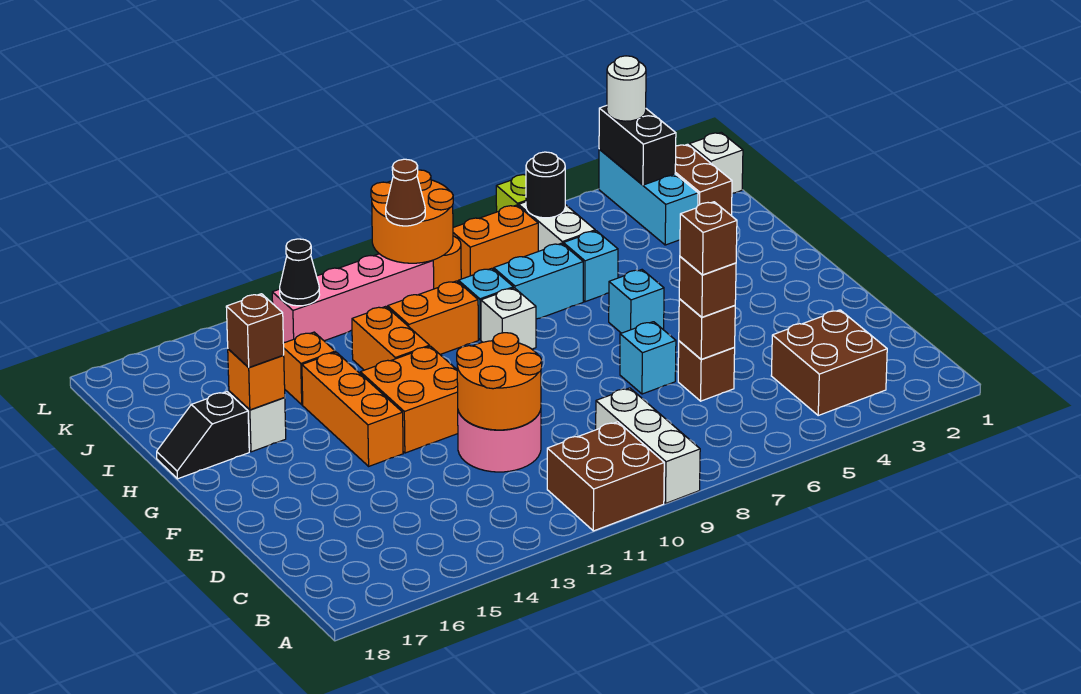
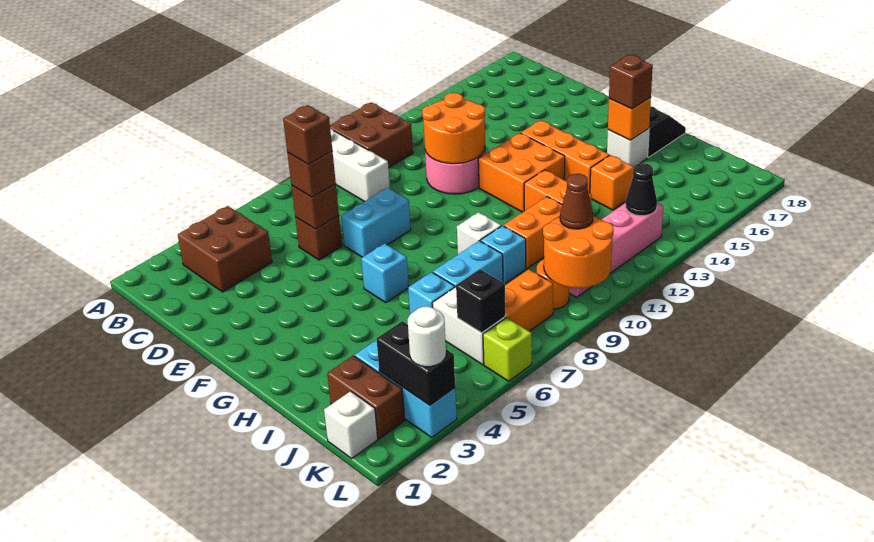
cyan 1x1 brick [620,322,676,394] -> cyan 1x2 brick [341,188,411,257]
black 1x1 round brick [526,152,565,218] -> black 1x1 brick [456,269,505,333]

